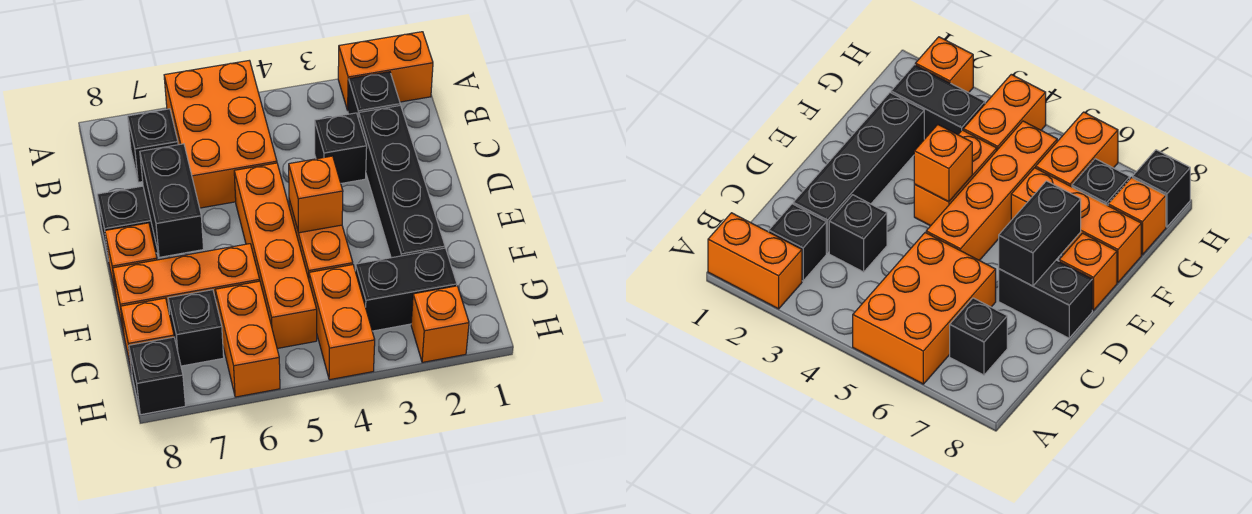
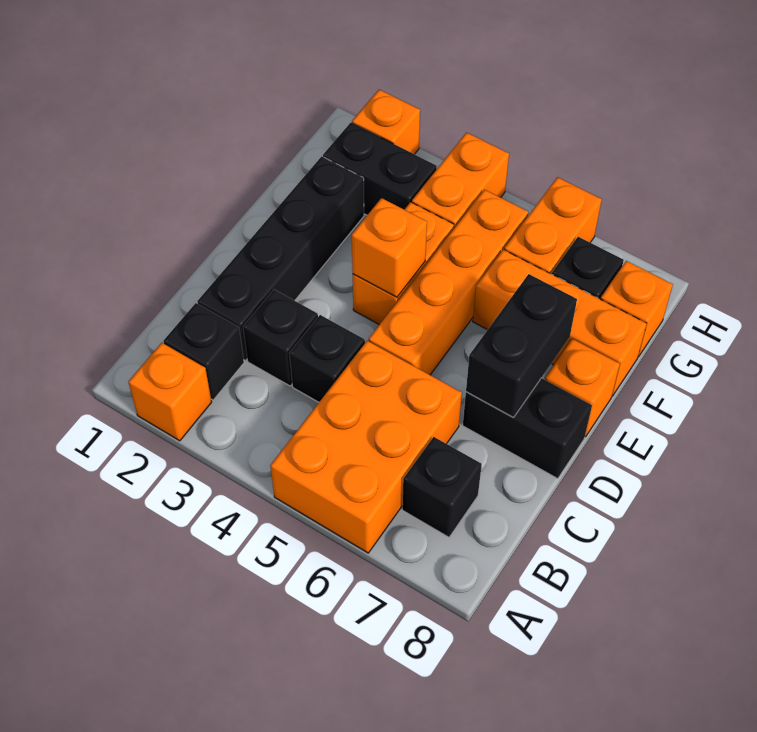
orange 1x2 brick [338,32,433,110] -> orange 1x1 brick [129,343,212,441]
black 1x1 brick [129,337,185,415] -> black 1x1 brick moved to [289,315,365,402]

